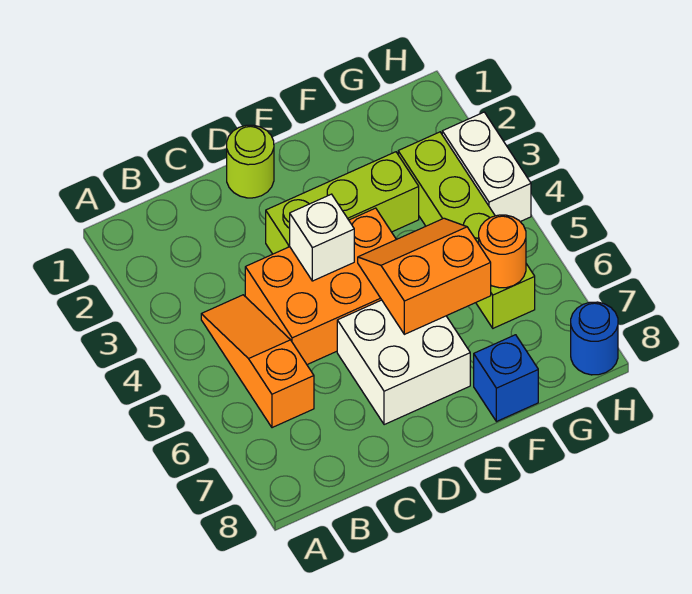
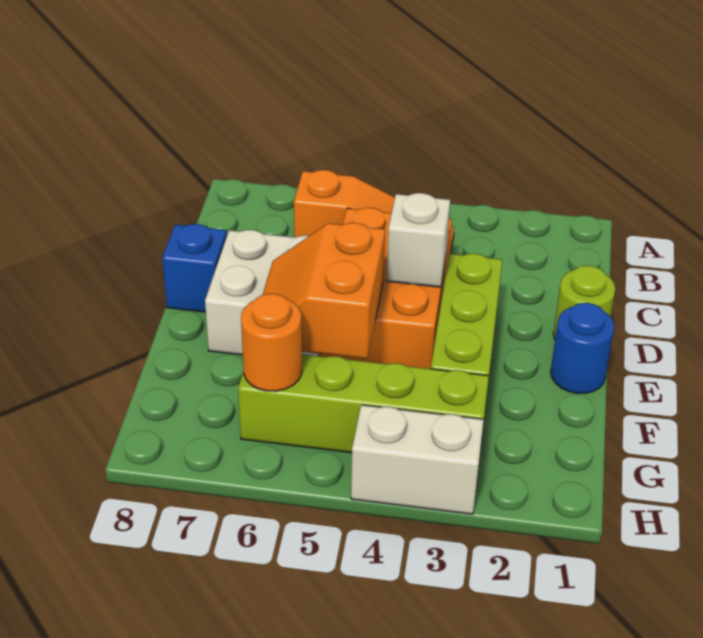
orange 2x2 slope [358,218,491,334] -> orange 2x2 slope turned to [263,223,385,359]
blue 1x1 brick [474,335,538,422] -> blue 1x1 brick moved to [162,224,227,312]
blue 1x1 round brick [571,302,618,375] -> blue 1x1 round brick moved to [551,303,614,393]

